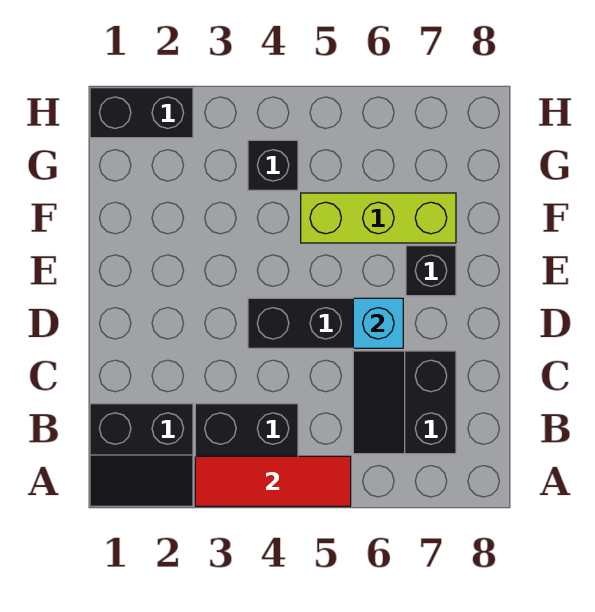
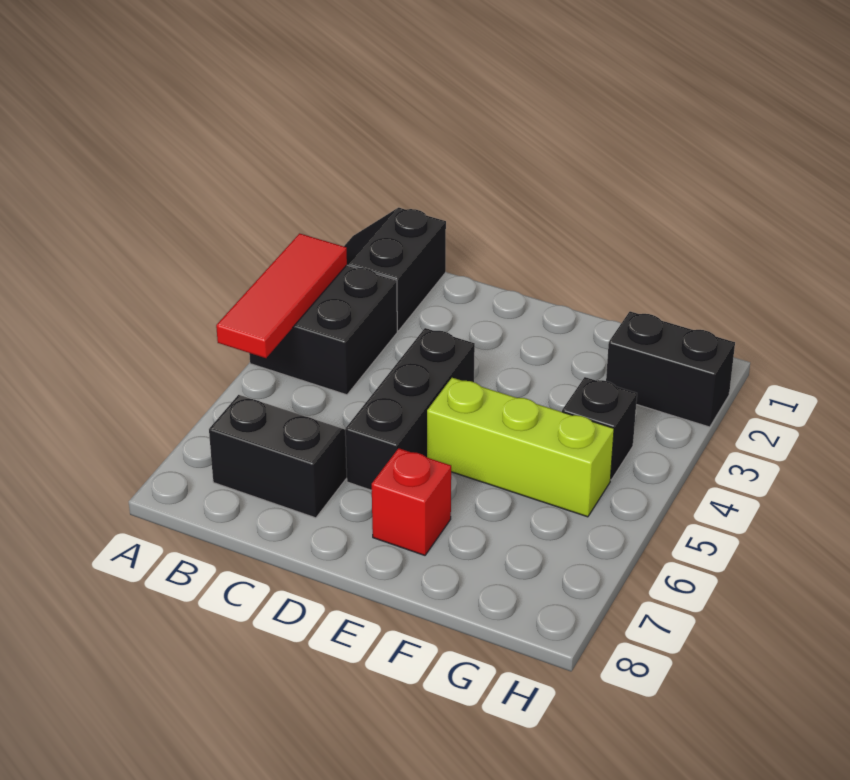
cyan 1x1 brick [353,298,403,348] -> none
black 1x1 brick [406,246,456,296] -> red 1x1 brick [372,448,451,555]
lime 1x3 brick [301,193,456,243] -> lime 1x3 brick turned to [427,378,614,517]
black 1x2 brick [90,88,193,138] -> black 1x2 brick turned to [606,311,735,427]

